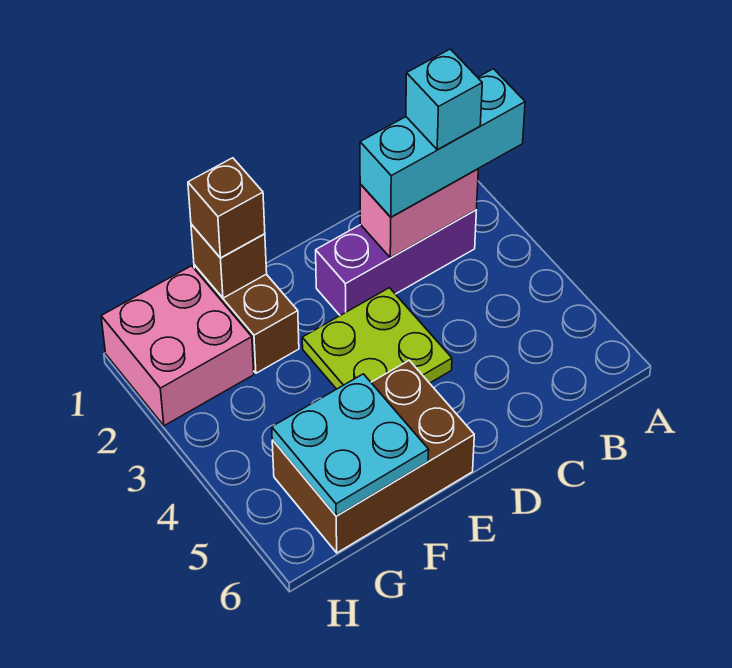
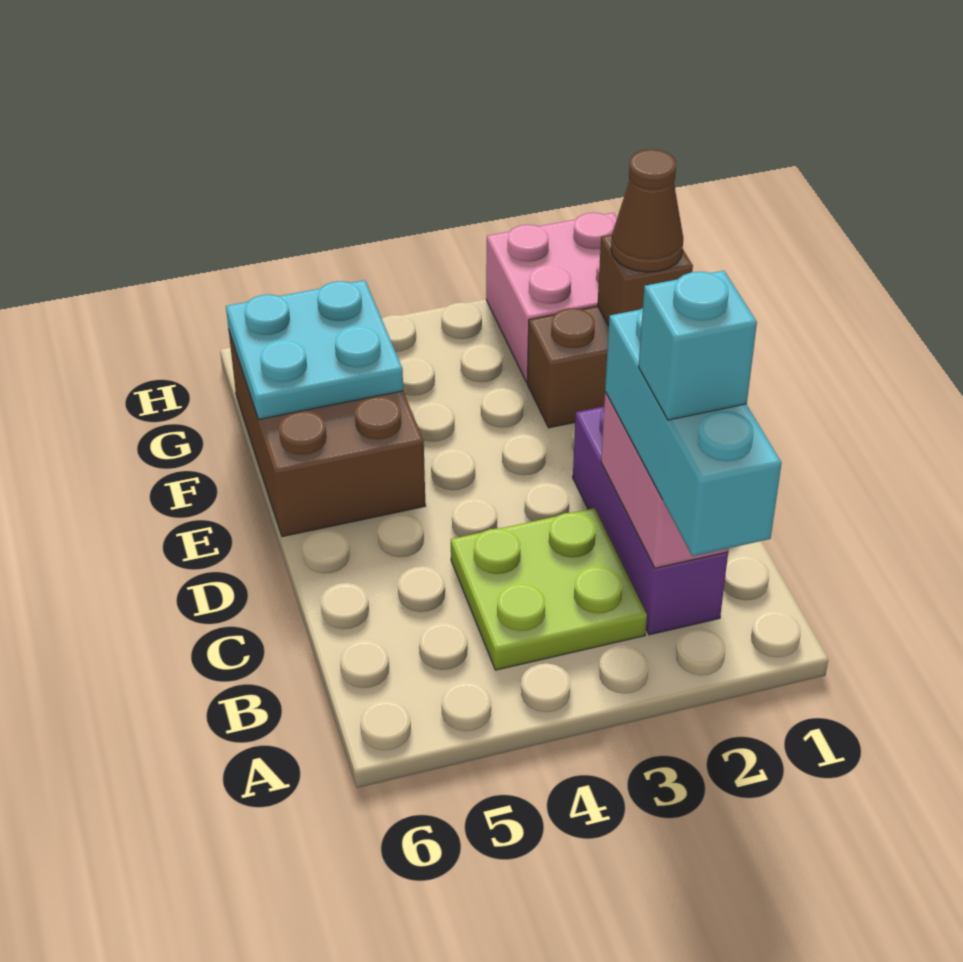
lime 2x2 plate [302,288,452,389] -> lime 2x2 plate moved to [451,508,647,670]
brown 1x1 brick [188,158,265,258] -> brown 1x1 cone [611,149,683,272]

